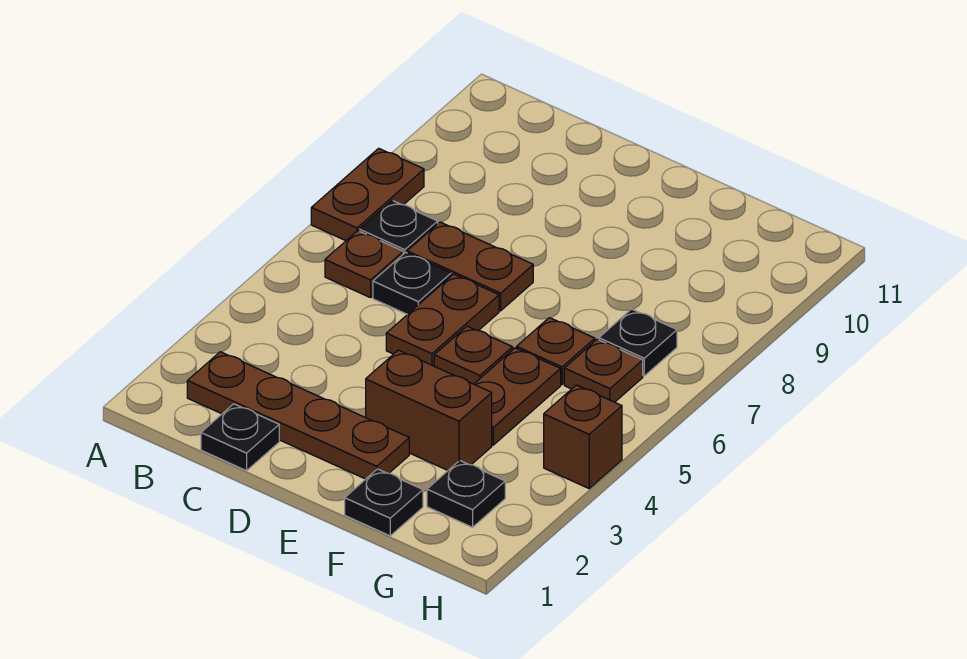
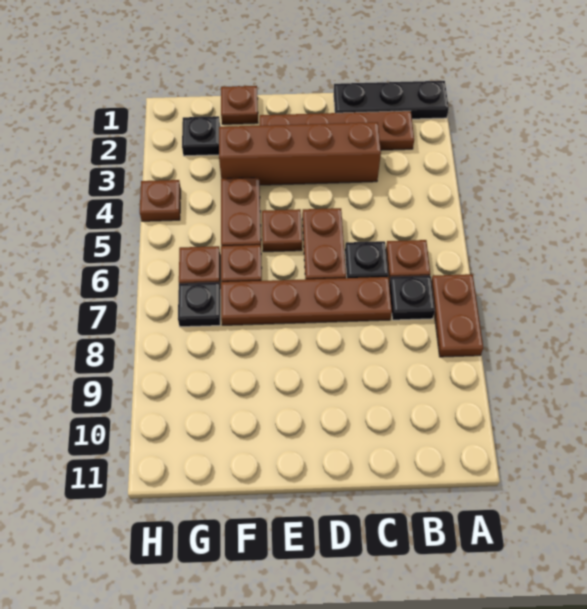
black 1x1 plate [201,404,279,471] -> black 1x3 plate [334,81,449,119]
brown 1x2 plate [407,222,533,311] -> brown 1x4 plate [221,277,392,325]
brown 1x2 brick [366,350,492,470] -> brown 1x4 brick [219,122,381,185]
black 1x1 plate [345,469,423,536] -> brown 1x1 plate [221,86,258,124]
brown 1x1 brick [544,385,622,488] -> brown 1x1 plate [140,180,181,221]

